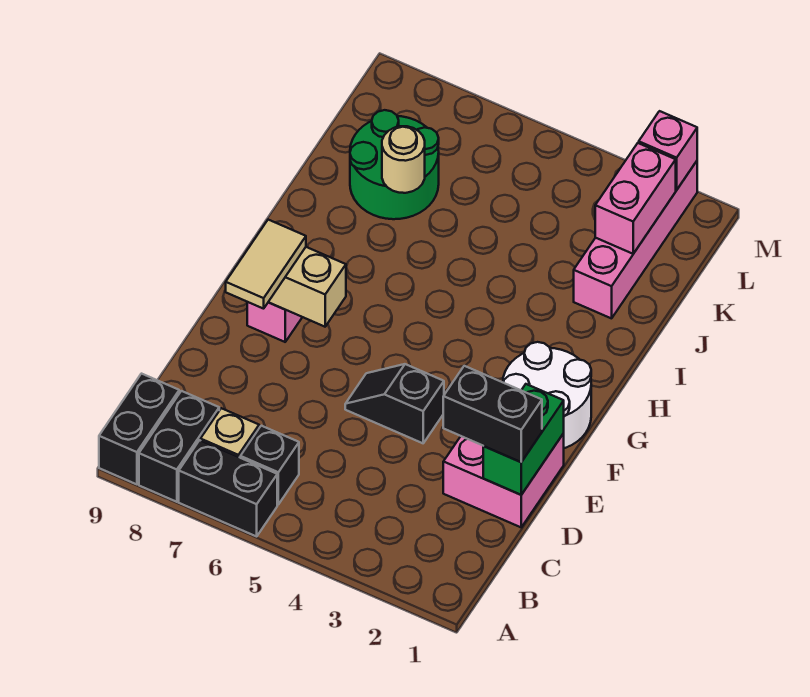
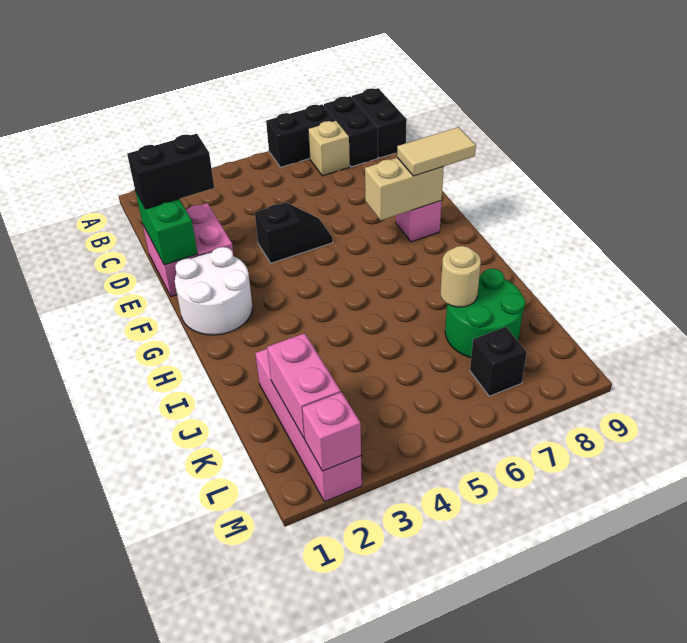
black 1x1 brick [240,426,299,504] -> black 1x1 brick moved to [470,327,527,396]
tan 1x2 tile [226,220,306,309] -> tan 1x2 tile turned to [397,127,476,176]

